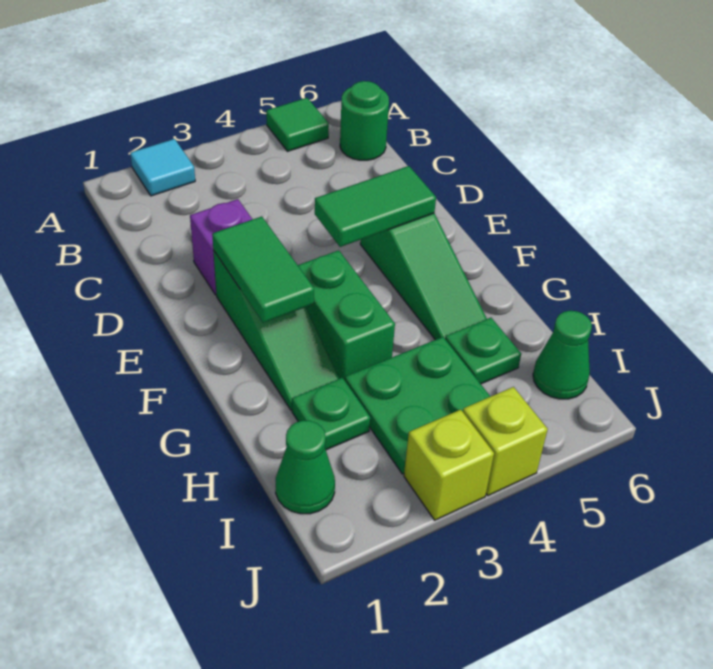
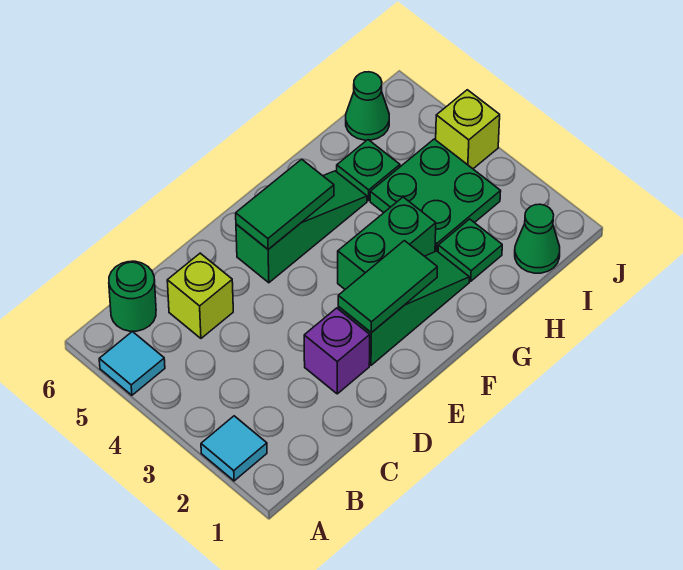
green 1x1 tile [266,98,329,151] -> cyan 1x1 tile [99,331,165,395]
green 1x2 tile [315,166,436,247] -> green 1x2 tile turned to [236,159,334,249]
lime 1x1 brick [404,410,494,520] -> lime 1x1 brick moved to [167,253,233,338]

